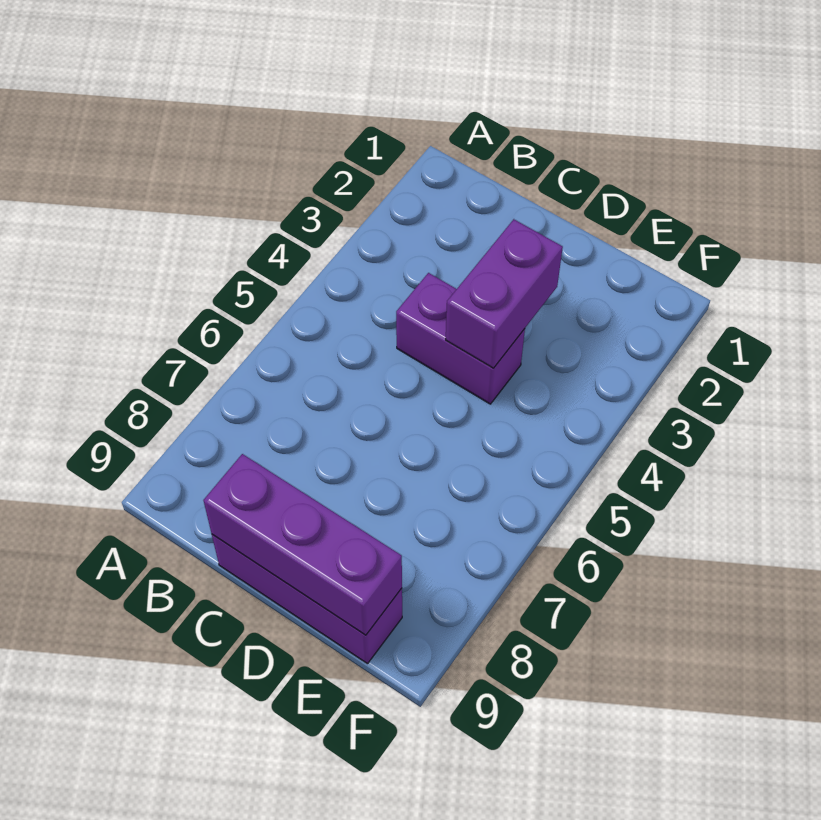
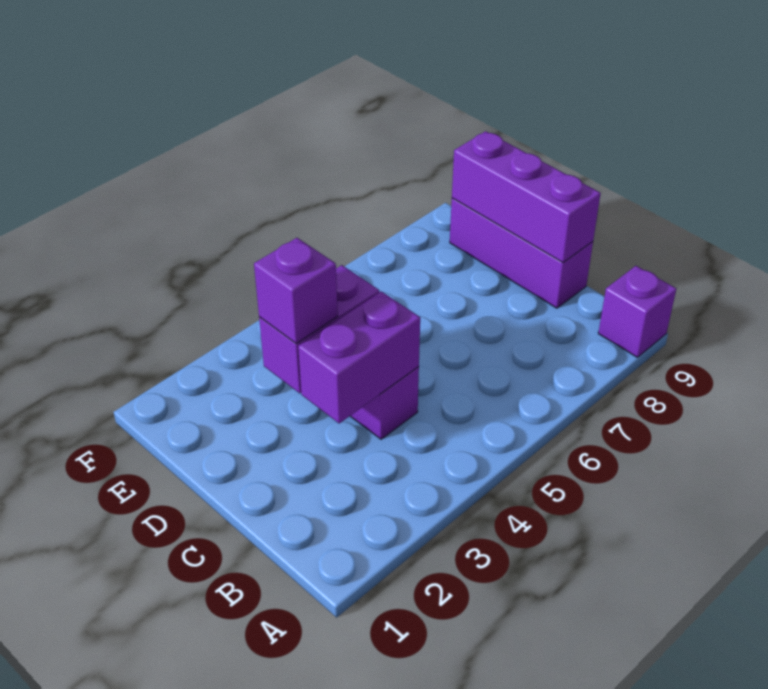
none -> purple 1x1 brick [598,266,676,357]
none -> purple 1x2 brick [298,291,420,423]
none -> purple 1x1 brick [254,238,338,343]

